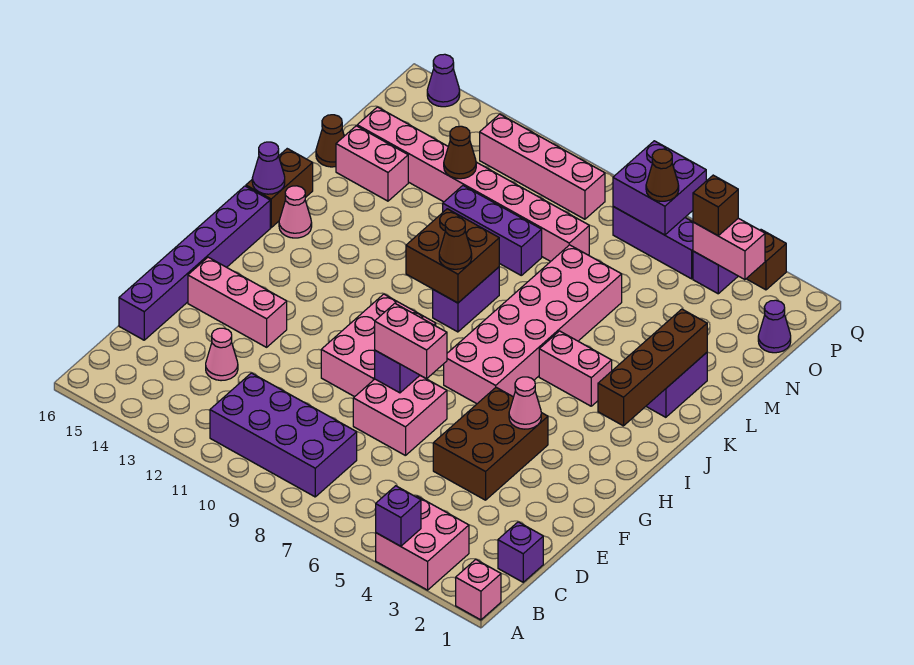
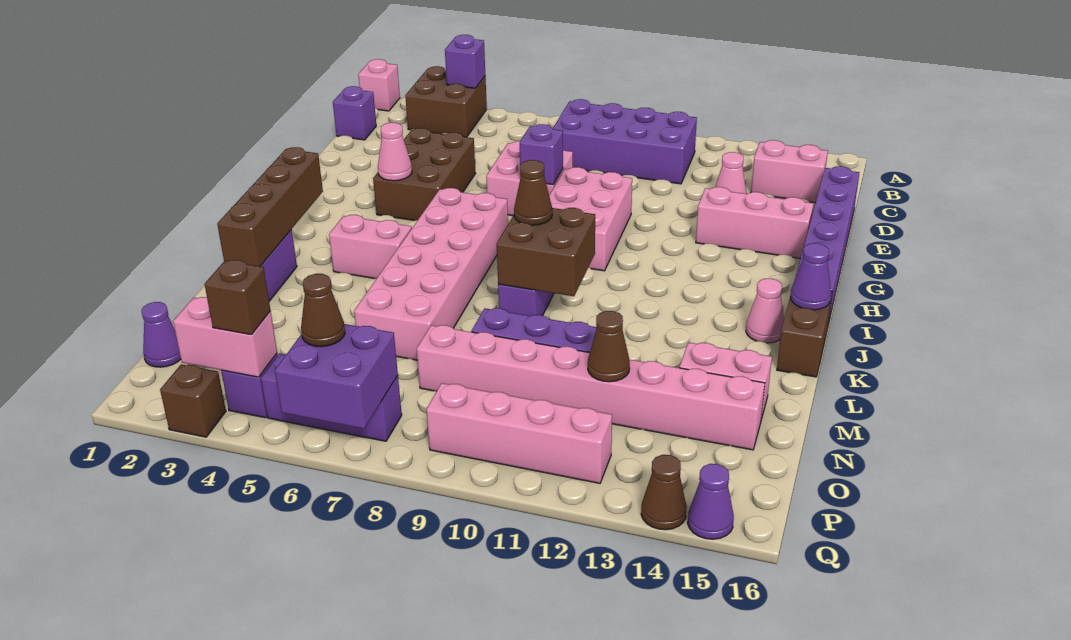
pink 2x2 brick [376,496,469,590] -> brown 2x2 brick [405,66,487,137]
pink 1x2 brick [375,303,447,379] -> pink 1x2 brick moved to [751,140,828,203]
brown 1x1 cone [316,115,344,167] -> brown 1x1 cone moved to [641,455,687,530]

